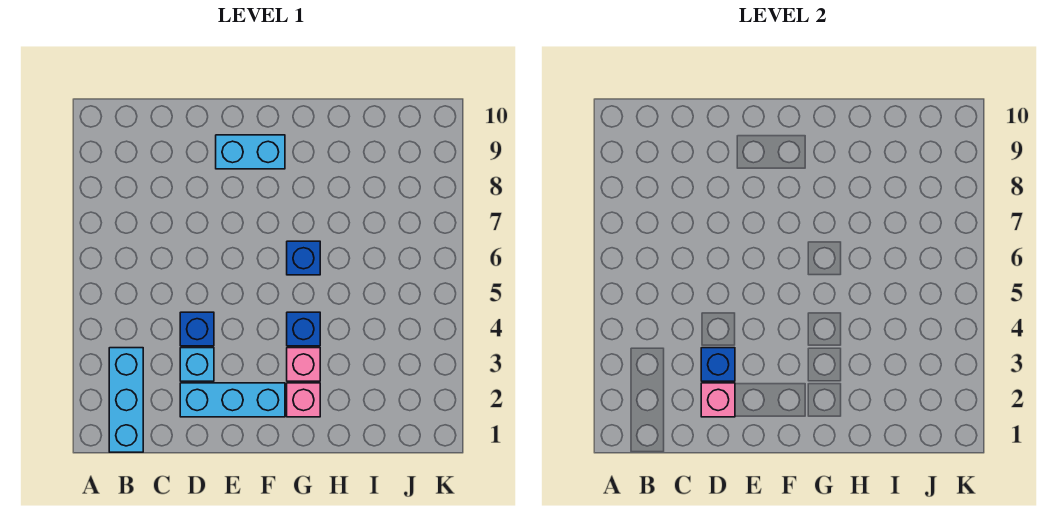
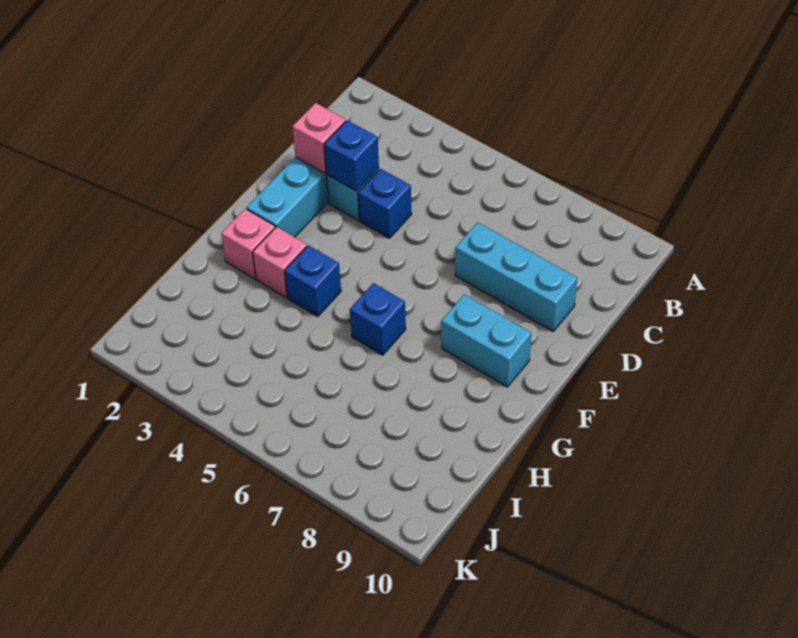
cyan 1x3 brick [109,348,143,452] -> cyan 1x3 brick moved to [455,222,577,331]
cyan 1x2 brick [216,135,285,169] -> cyan 1x2 brick turned to [441,294,531,387]

